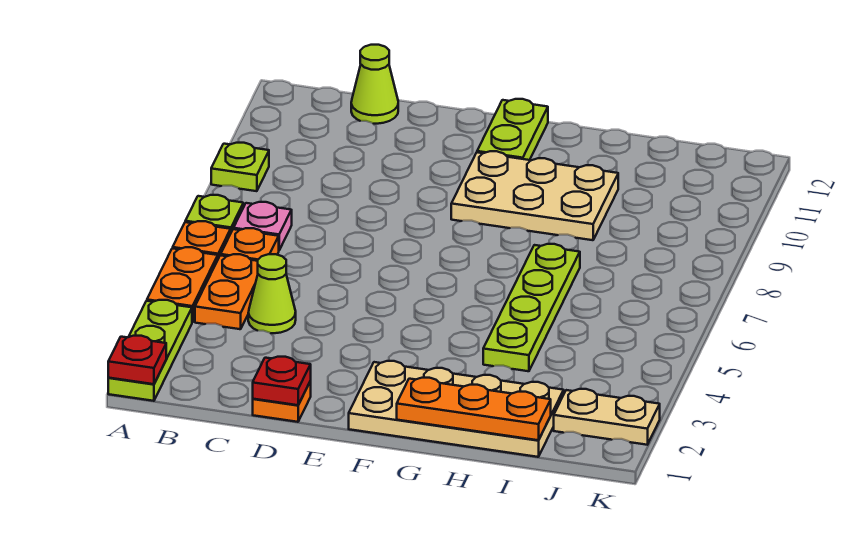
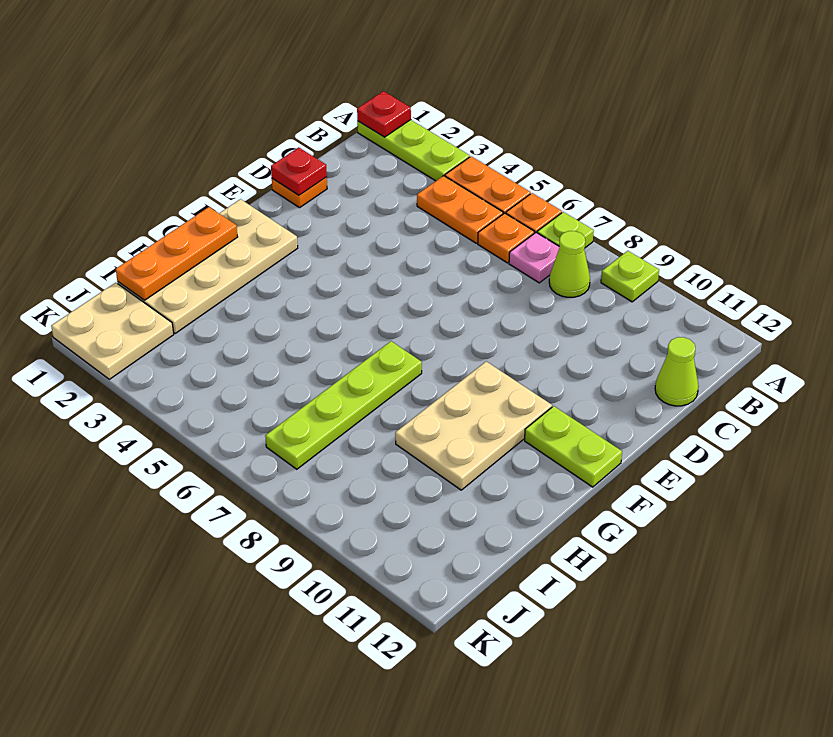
lime 1x1 cone [248,254,296,333] -> lime 1x1 cone moved to [549,231,590,297]
lime 1x4 plate [483,244,580,371] -> lime 1x4 plate turned to [265,341,422,469]
tan 1x2 plate [554,389,660,445] -> tan 2x2 plate [51,283,174,379]

